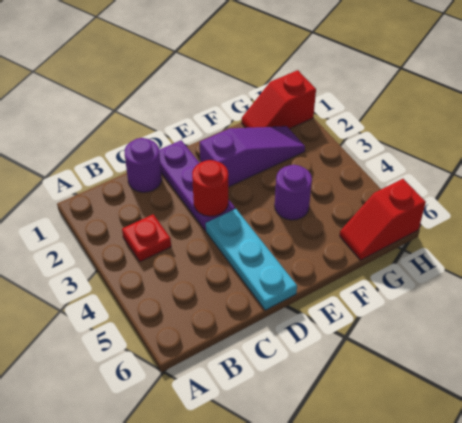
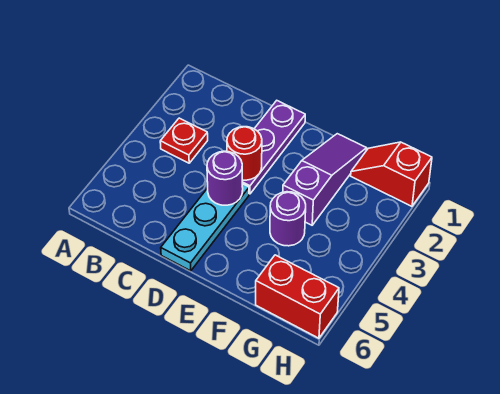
purple 1x1 round brick [125,138,162,192] -> purple 1x1 round brick moved to [207,151,243,205]
purple 1x3 slope [200,126,305,187] -> purple 1x3 slope turned to [283,134,367,225]
red 1x2 slope [340,179,426,260] -> red 1x2 brick [256,255,339,338]

